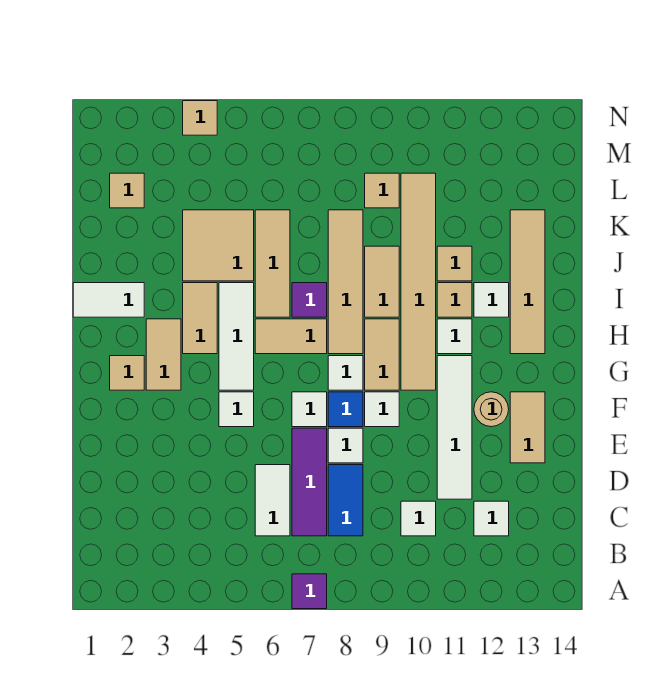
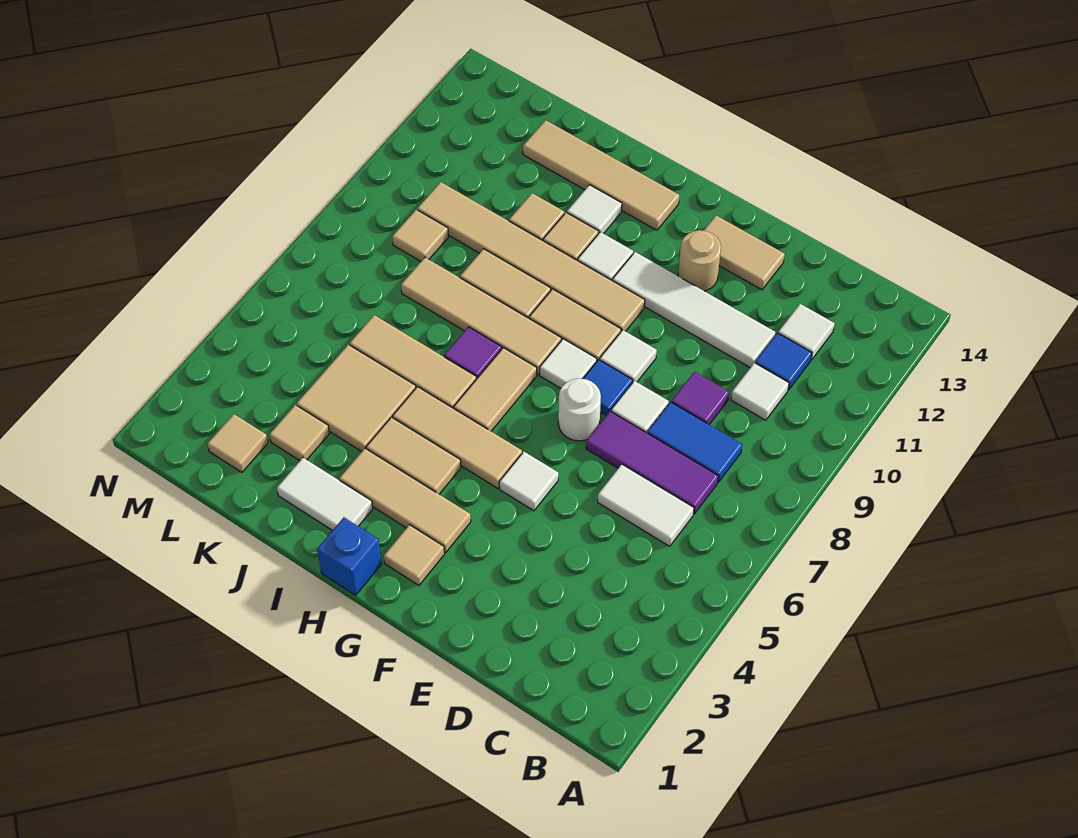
purple 1x1 tile [292,574,327,609] -> purple 1x1 tile moved to [672,372,729,424]
none -> blue 1x1 tile [755,333,812,390]
white 1x1 tile [292,392,327,427] -> white 1x1 round brick [558,378,601,441]
tan 1x2 tile [146,319,181,390] -> tan 1x3 tile [339,448,471,553]
white 1x3 tile [219,283,254,390] -> tan 1x3 tile [393,387,522,488]
none -> blue 1x1 brick [317,518,381,595]
white 1x2 tile [73,283,144,317] -> white 1x2 tile turned to [277,458,373,530]
tan 1x1 tile [183,101,217,135] -> tan 1x1 tile moved to [270,405,329,461]

